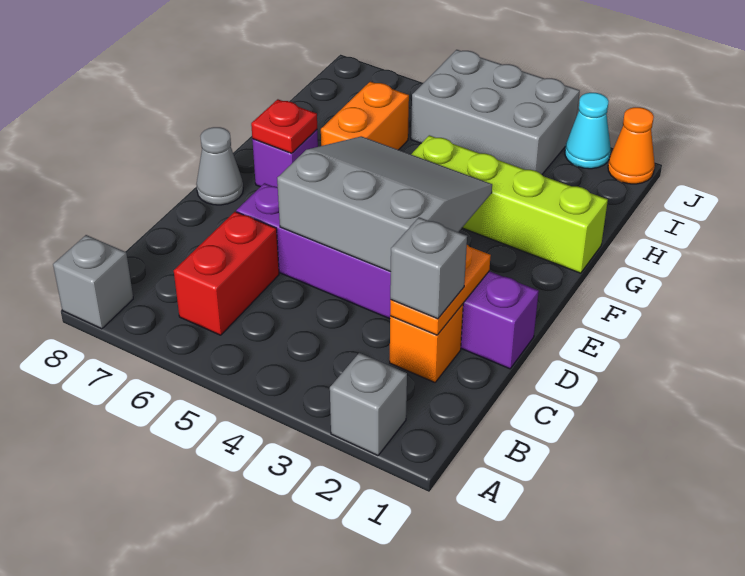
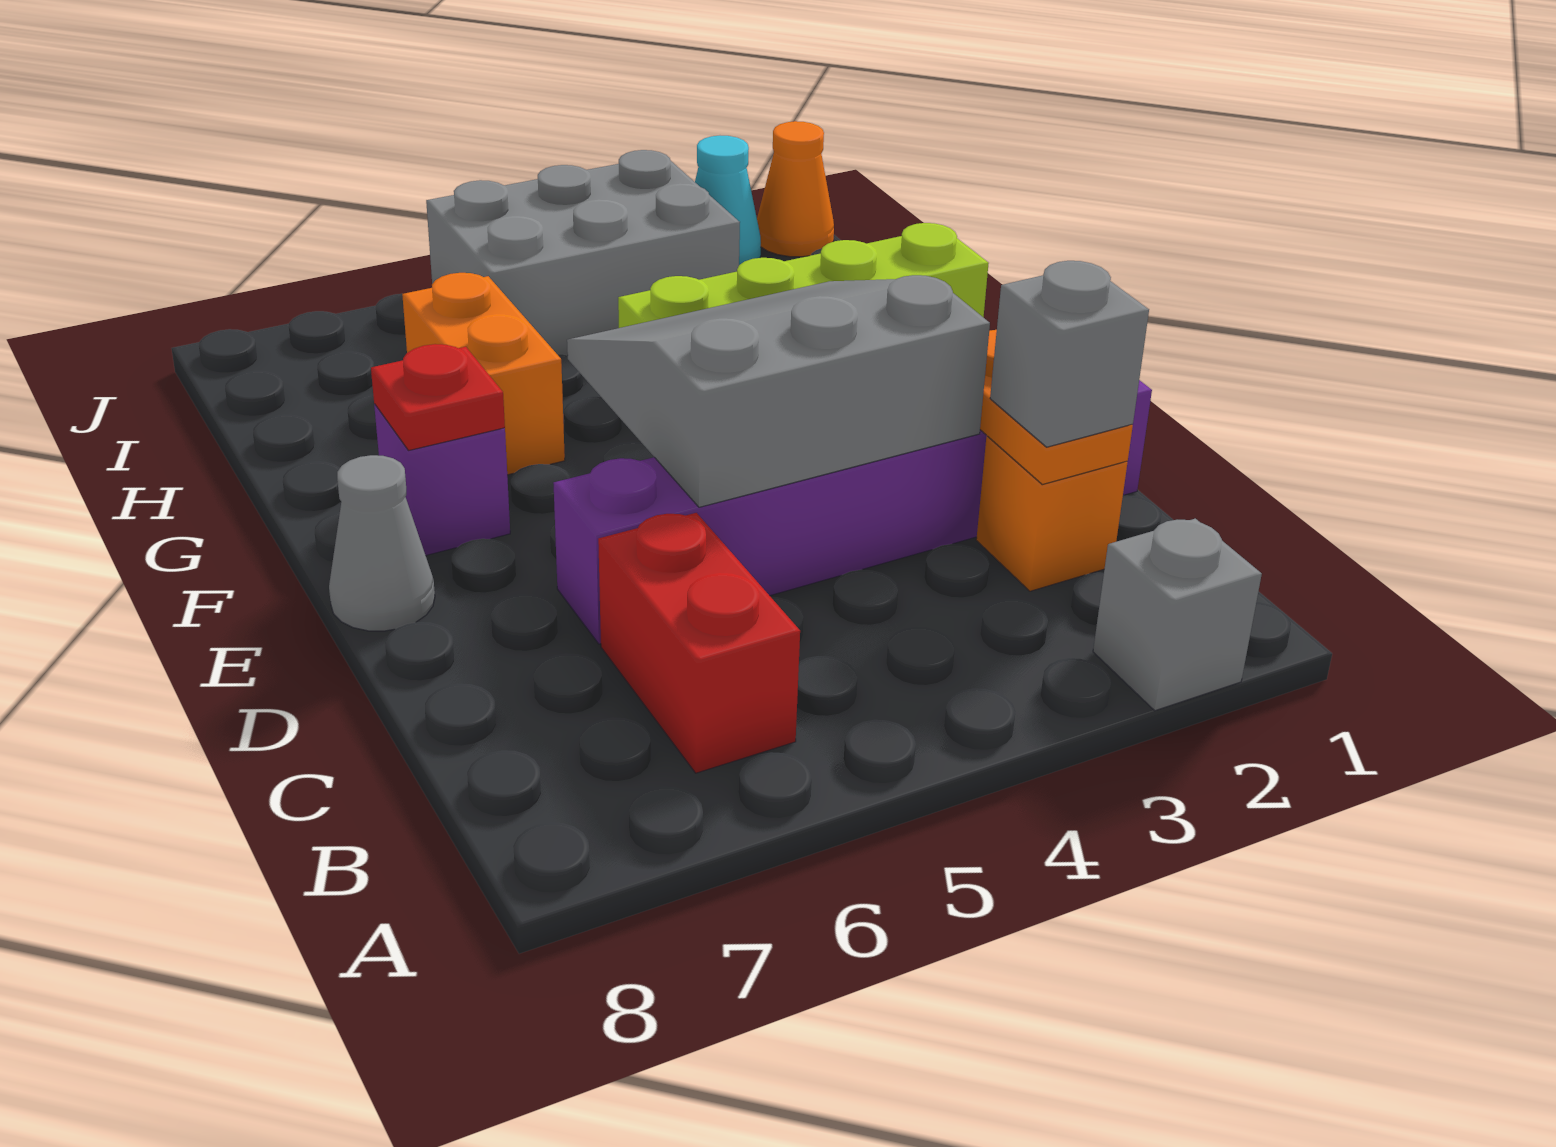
grey 1x1 brick [53,235,133,329] -> none

